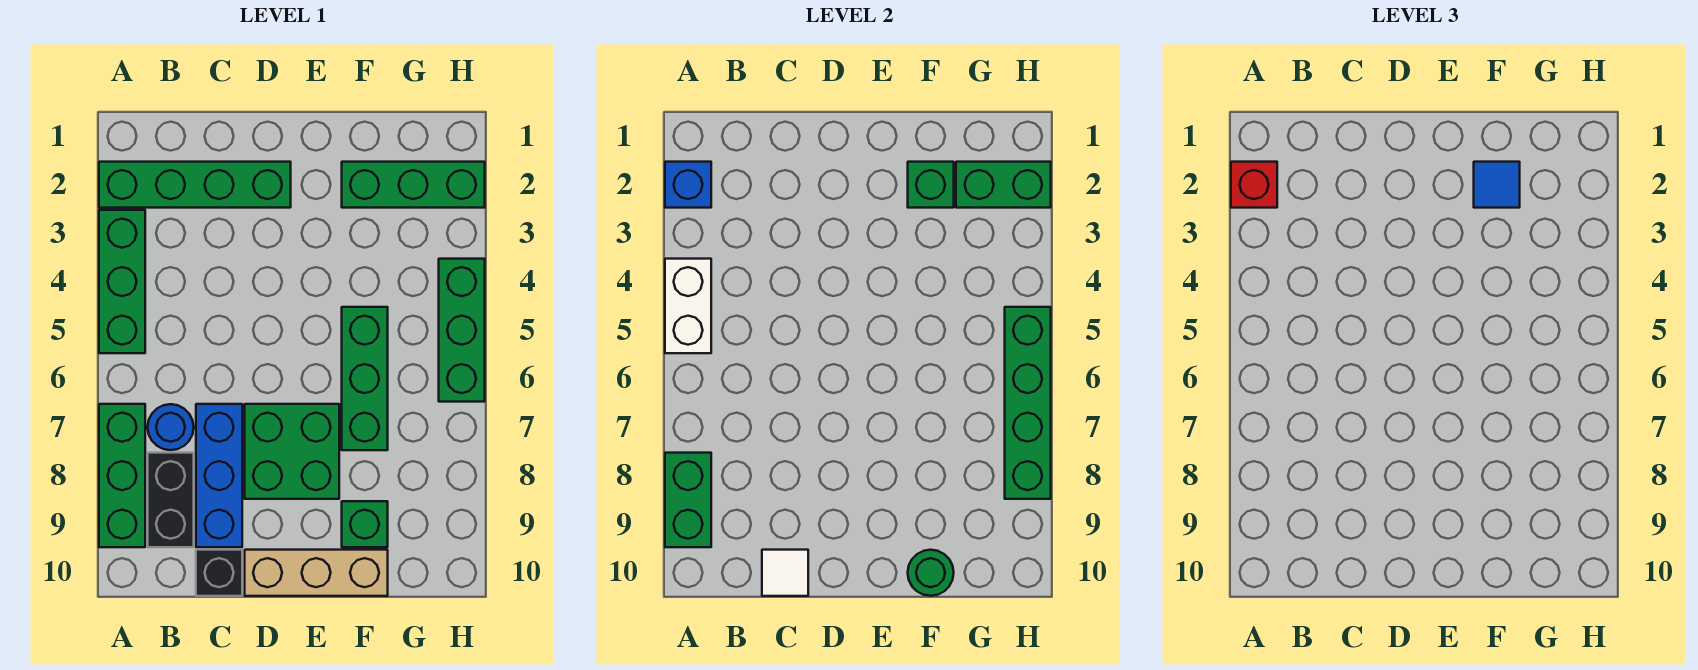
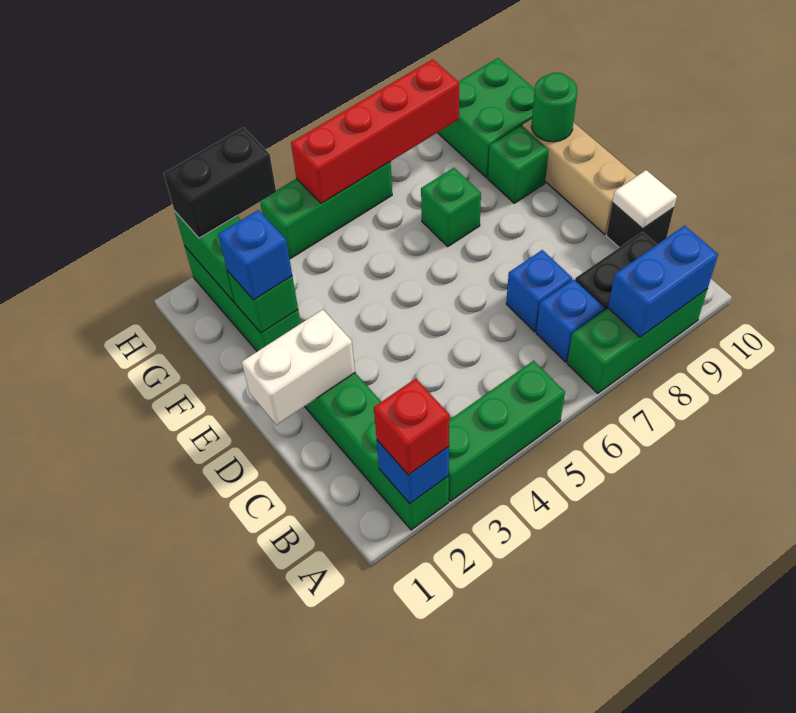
white 1x2 brick [665,259,711,353] -> white 1x2 brick moved to [242,310,355,425]
green 1x2 brick [665,453,711,547] -> blue 1x2 brick [608,226,718,337]
blue 1x1 round brick [148,404,194,450] -> blue 1x1 brick [536,279,604,362]
blue 1x3 brick [196,404,242,547] -> blue 1x1 brick [506,250,572,332]
green 2x2 brick [245,404,339,499] -> green 2x2 brick moved to [438,58,535,178]
blue 1x1 tile [1474,162,1520,208] -> blue 1x1 brick [218,210,292,300]
green 1x3 brick [342,307,388,450] -> green 1x1 brick [421,168,481,246]
none -> black 1x2 brick [164,127,276,238]
green 1x4 brick [1005,307,1051,499] -> red 1x4 brick [291,59,459,204]

